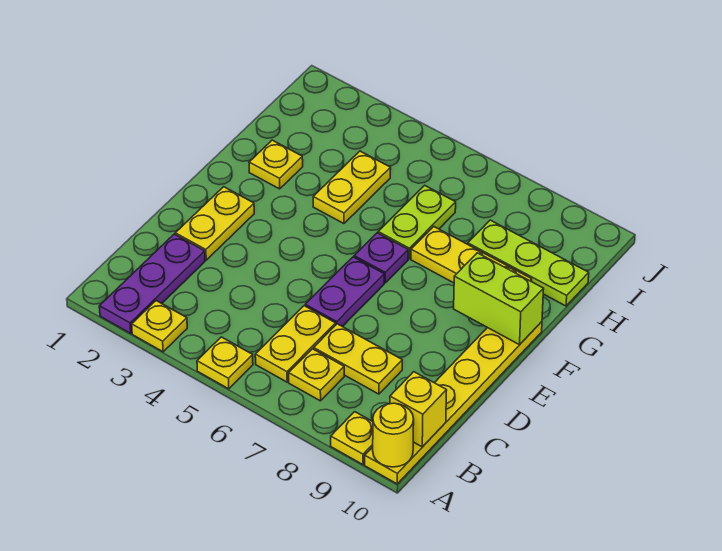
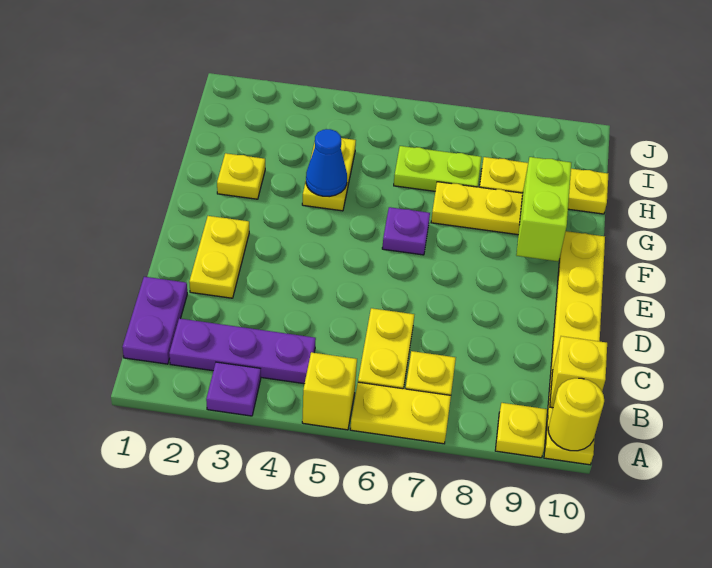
purple 1x3 plate [99,234,205,333] -> purple 1x3 plate turned to [169,318,316,384]
yellow 1x1 plate [132,301,187,352] -> purple 1x1 plate [206,362,261,416]
yellow 1x1 plate [197,337,253,389] -> yellow 1x1 brick [302,352,357,430]
yellow 1x2 plate [314,324,402,394] -> yellow 1x2 plate moved to [350,382,451,444]
purple 1x2 plate [305,257,384,327] -> purple 1x2 plate moved to [122,277,187,364]
lime 1x2 brick [454,253,544,345] -> lime 1x2 brick turned to [516,157,571,262]
none -> blue 1x1 cone [306,129,347,197]
lime 1x2 plate [378,185,456,259] -> lime 1x2 plate turned to [394,146,481,191]
lime 1x3 plate [468,220,589,306] -> yellow 1x3 plate [480,157,608,214]

